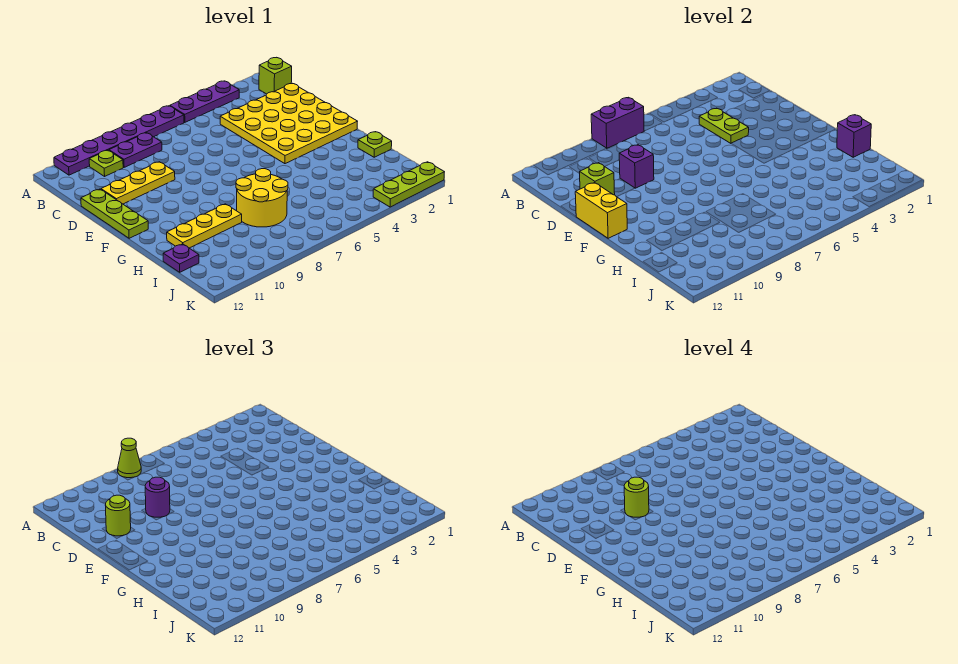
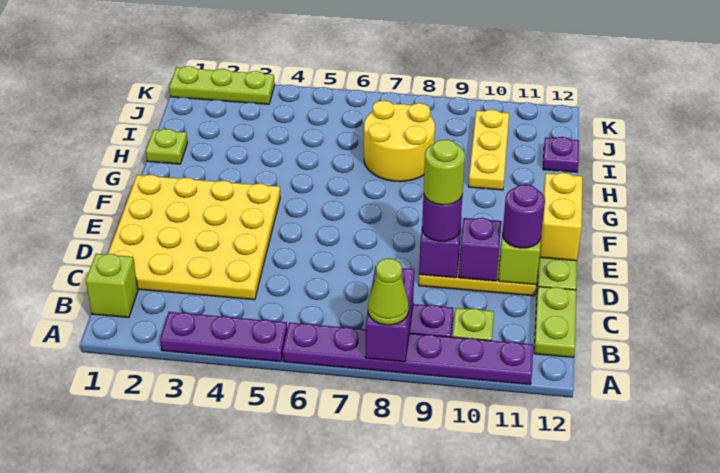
purple 1x2 brick [591,97,644,148] -> purple 1x2 brick turned to [366,266,414,362]
lime 1x2 plate [699,108,749,143] -> lime 1x2 plate moved to [534,287,576,357]
lime 1x1 round brick [105,495,131,536] -> purple 1x1 round brick [502,184,545,248]
purple 1x1 brick [837,115,871,157] -> purple 1x1 brick moved to [459,218,501,281]
yellow 1x3 plate [167,204,242,248] -> yellow 1x3 plate turned to [469,110,509,190]

